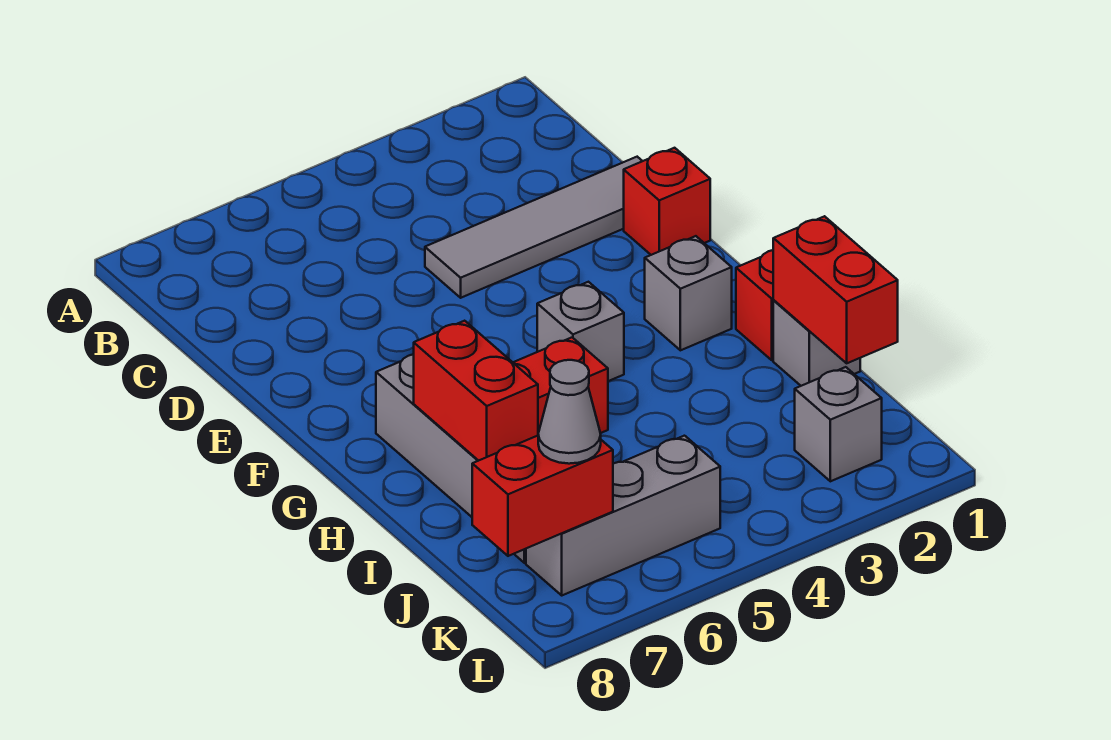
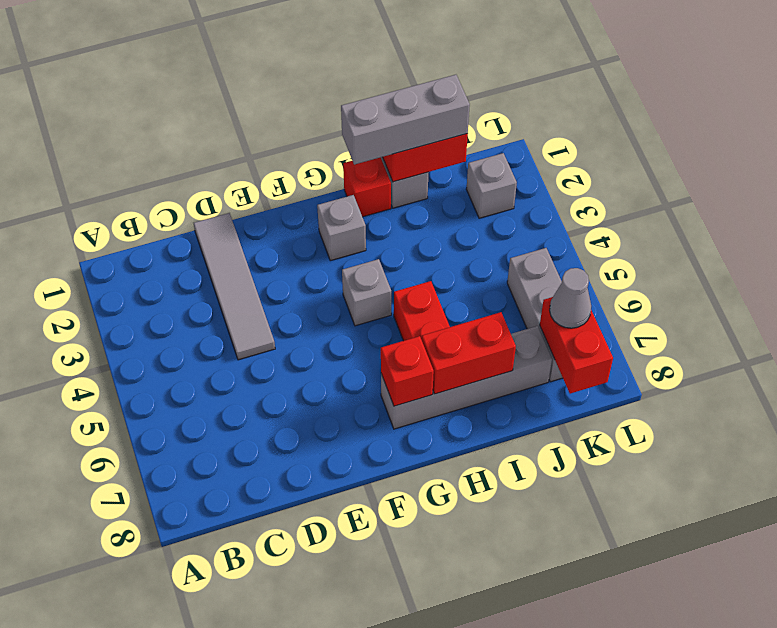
red 1x1 brick [624,148,710,255] -> red 1x1 brick moved to [381,336,434,406]
none -> grey 1x3 brick [341,75,470,165]

